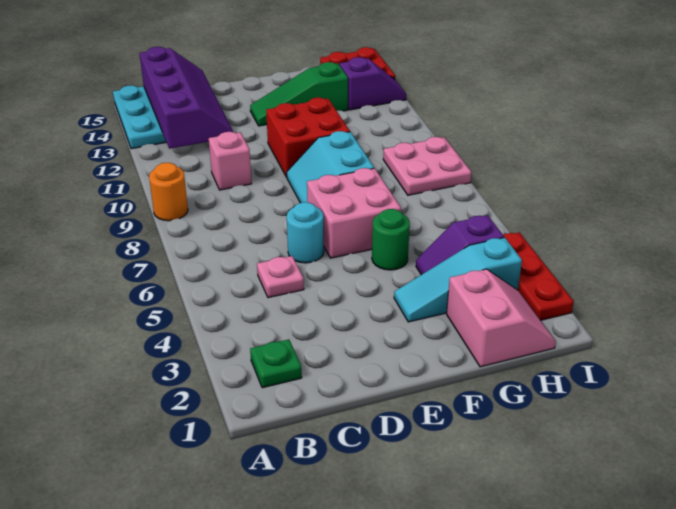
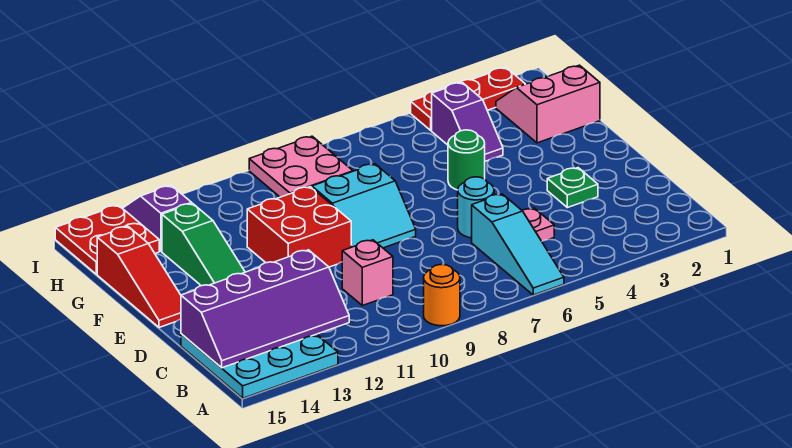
green 1x1 plate [250,339,302,388] -> green 1x1 plate moved to [547,168,598,208]
purple 2x4 slope [140,47,233,149] -> purple 2x4 slope turned to [181,250,349,368]
pink 2x2 brick [307,168,401,258] -> none
none -> red 1x3 slope [97,226,181,327]
cyan 1x3 slope [394,238,522,322] -> cyan 1x3 slope moved to [472,194,564,295]

